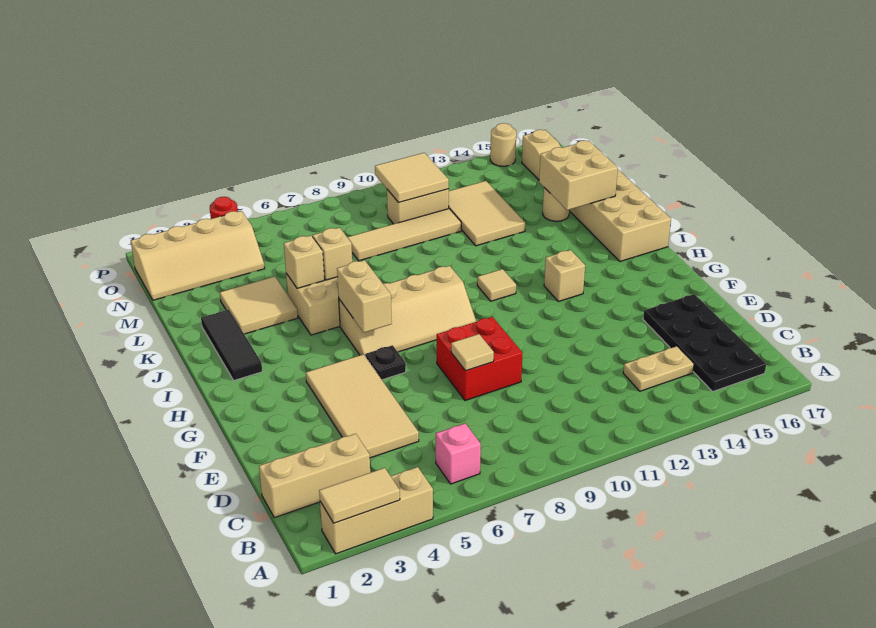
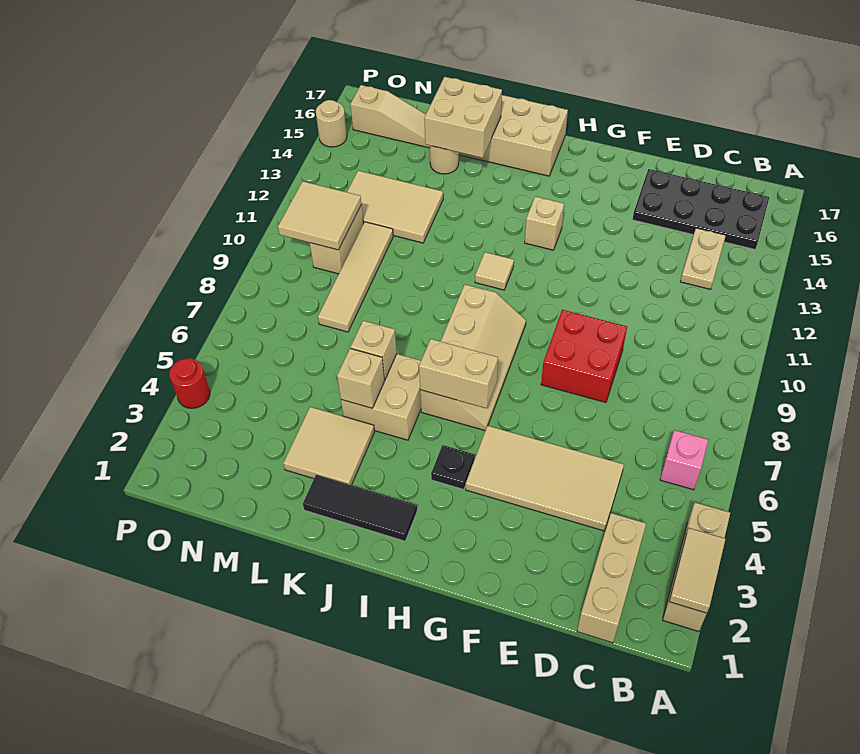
tan 1x1 tile [451,334,494,371] -> none
black 1x1 plate [365,345,406,380] -> black 1x1 plate moved to [431,445,475,489]
tan 2x4 slope [131,211,265,300] -> none

